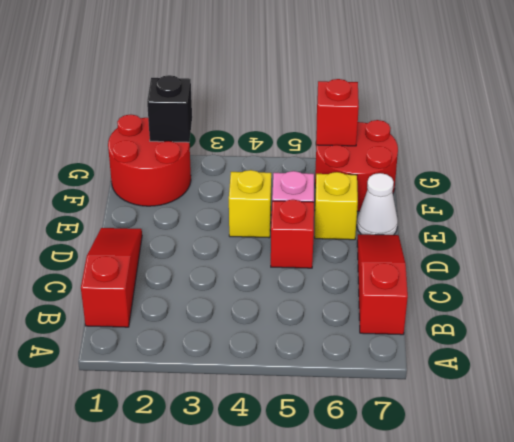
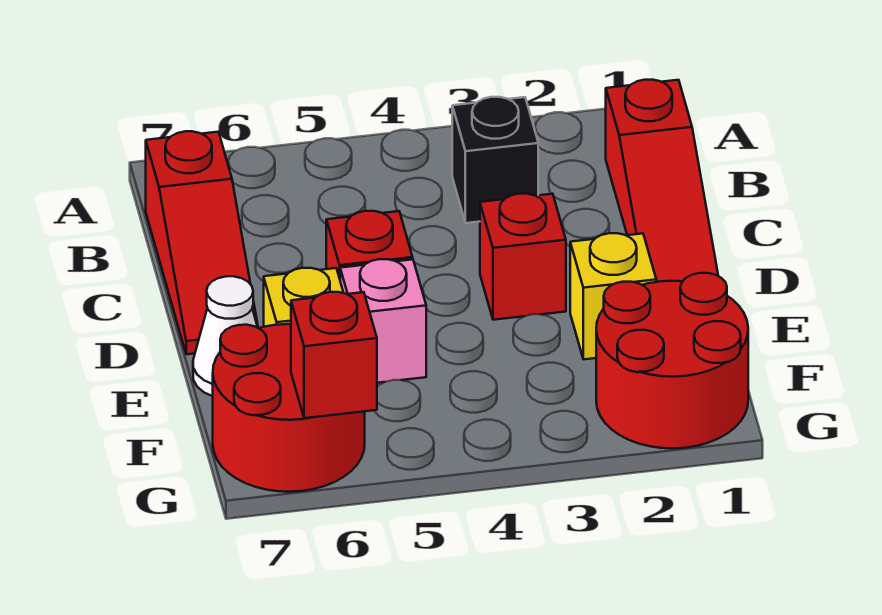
none -> red 1x1 brick [480,194,566,320]
yellow 1x1 brick [229,170,271,238] -> yellow 1x1 brick moved to [570,233,656,359]
black 1x1 brick [147,75,192,142] -> black 1x1 brick moved to [452,97,538,223]

